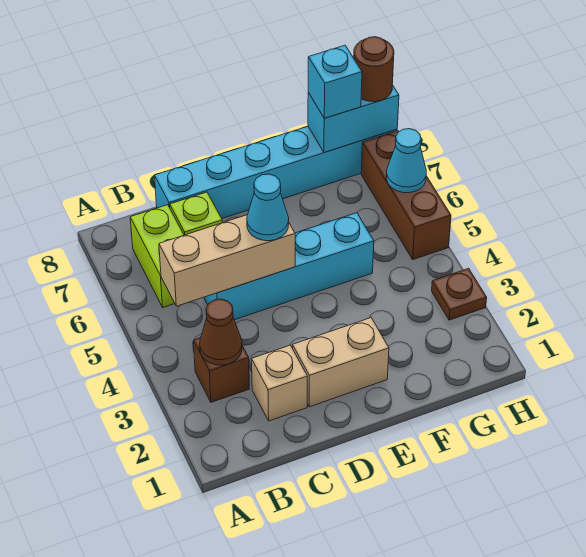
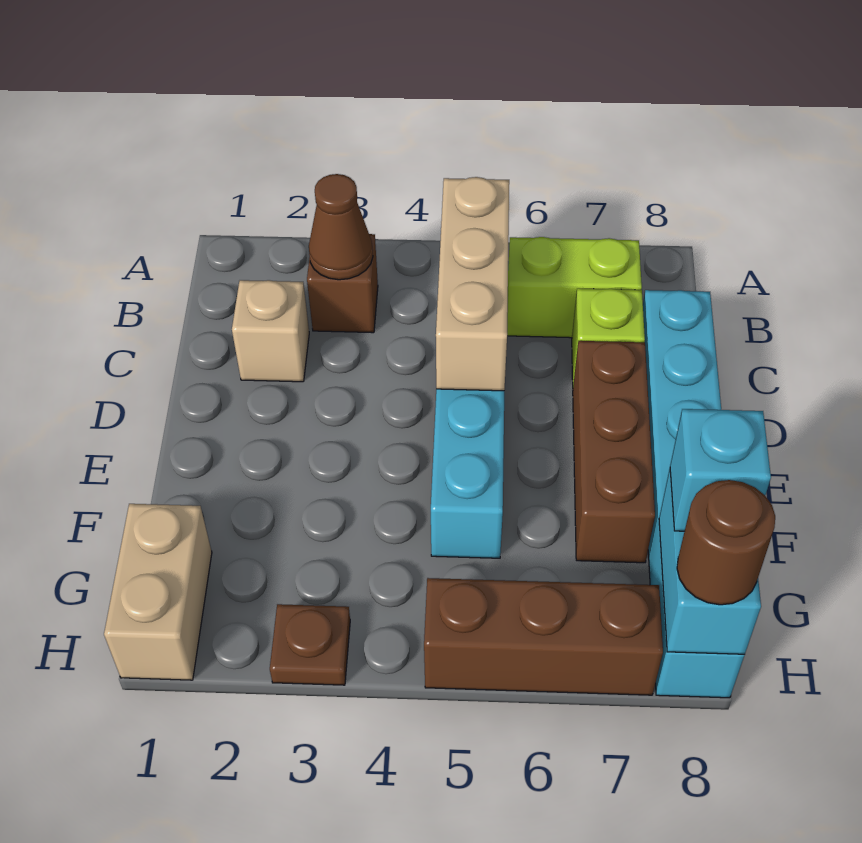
tan 1x2 brick [293,318,389,407] -> tan 1x2 brick moved to [104,504,212,680]
cyan 1x1 cone [247,174,289,241] -> none
none -> brown 1x3 brick [573,341,655,563]
cyan 1x1 cone [386,129,426,193] -> none

